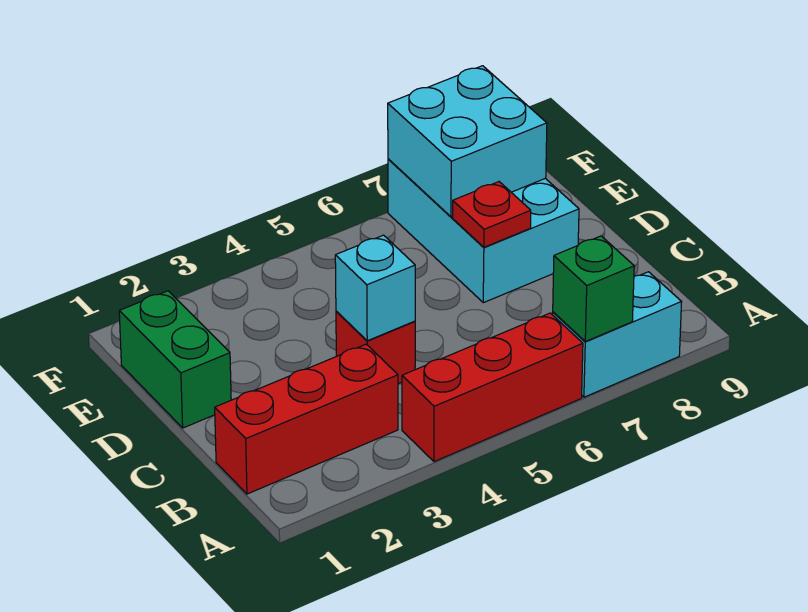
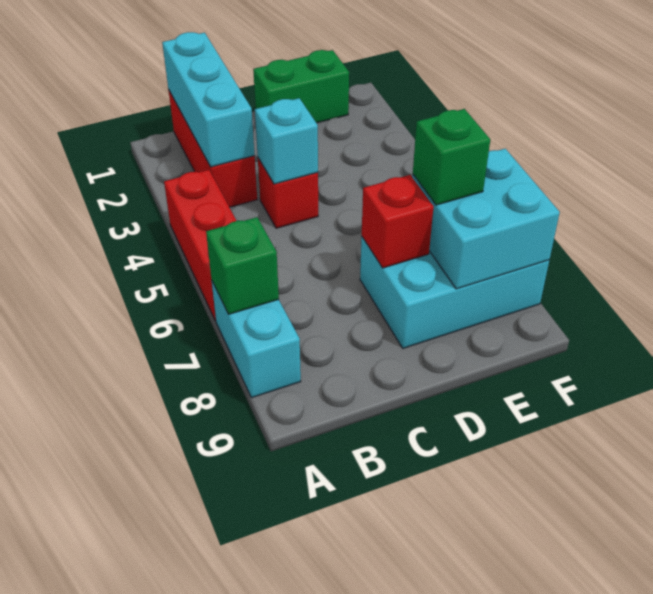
none -> cyan 1x3 brick [162,32,255,167]
red 1x1 plate [453,182,531,247] -> red 1x1 brick [362,175,433,268]
none -> green 1x1 brick [413,109,490,205]

